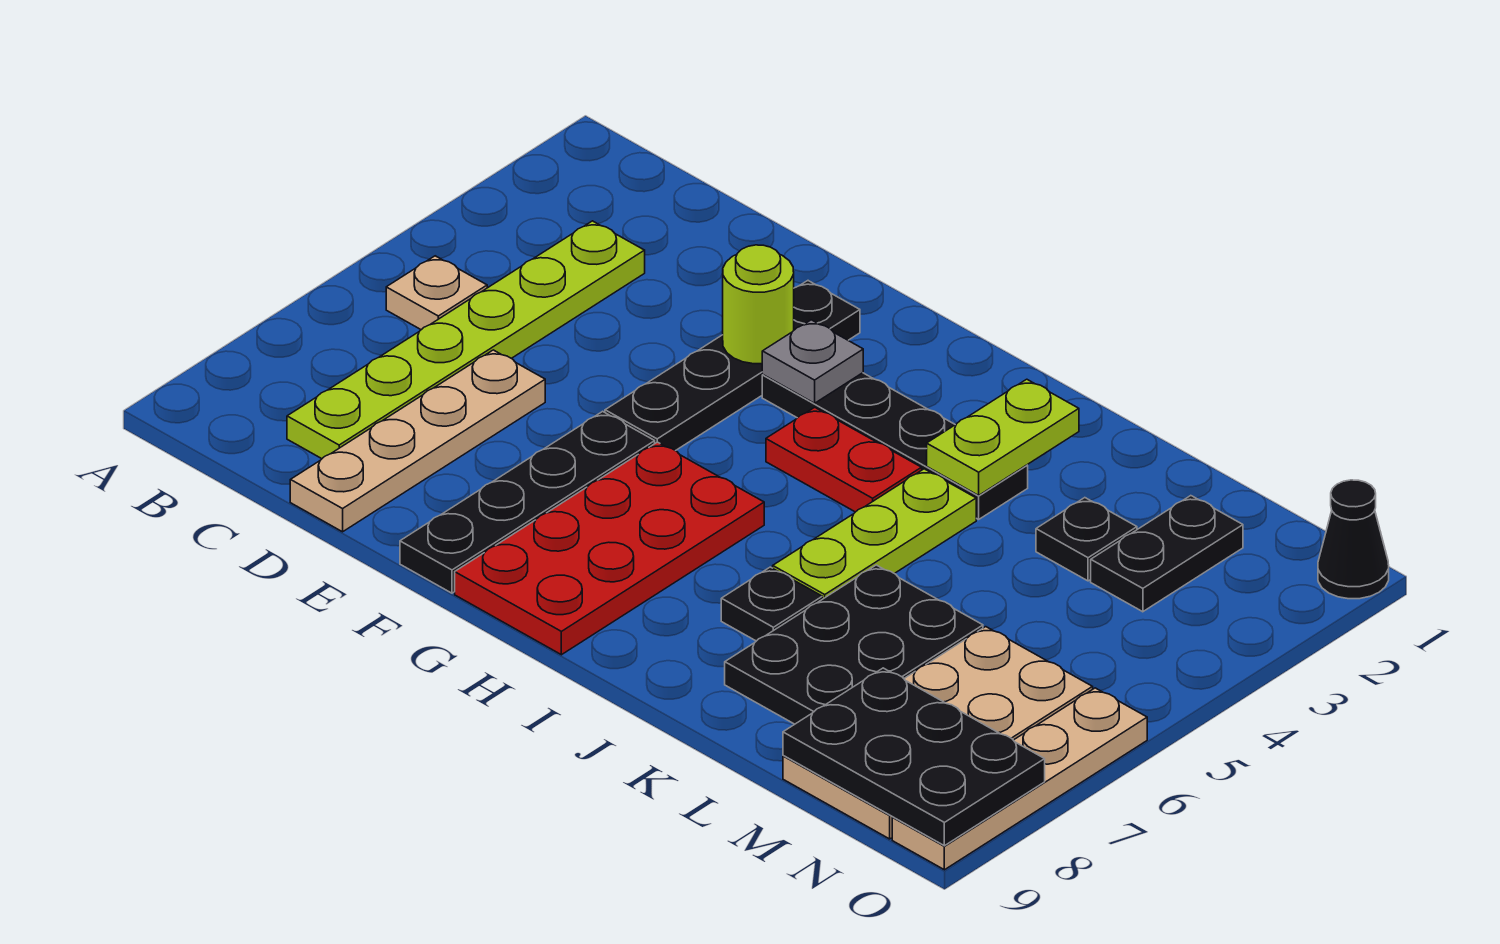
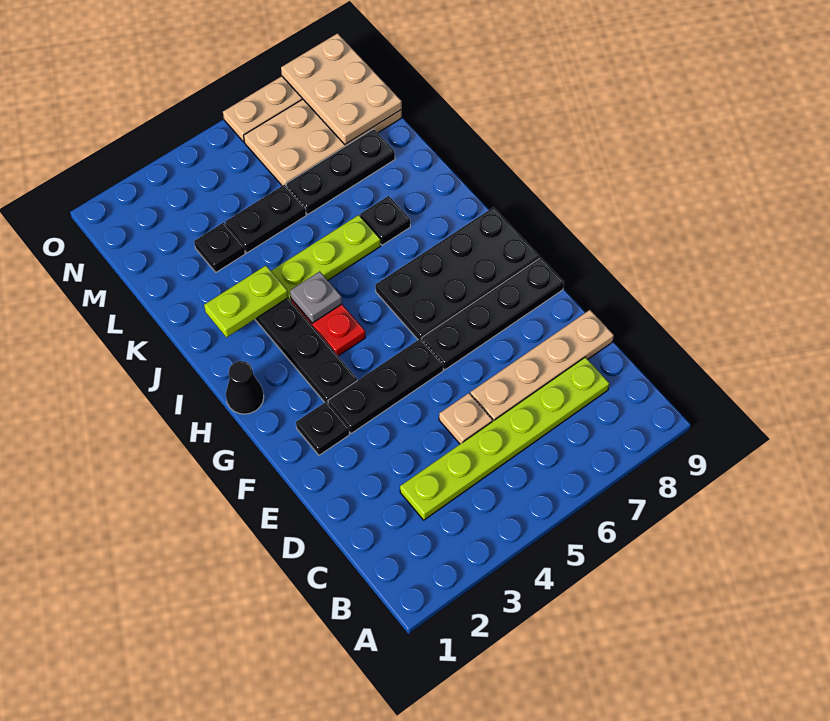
tan 1x1 plate [386,256,487,330] -> tan 1x1 plate moved to [439,393,492,444]
lime 1x1 round brick [723,245,794,364] -> none
grey 1x1 plate [762,320,863,403] -> grey 1x1 plate moved to [290,271,342,323]
red 2x4 plate [455,442,764,655] -> black 2x4 plate [375,207,540,340]
black 2x3 plate [725,565,983,724] -> black 1x3 plate [286,129,395,214]
black 1x2 plate [1091,496,1243,612] -> black 1x2 plate moved to [225,184,306,253]
black 2x3 plate [783,668,1045,846] -> tan 2x3 plate [281,33,402,144]
black 1x1 cone [1318,480,1389,599] -> black 1x1 cone moved to [226,361,264,414]

